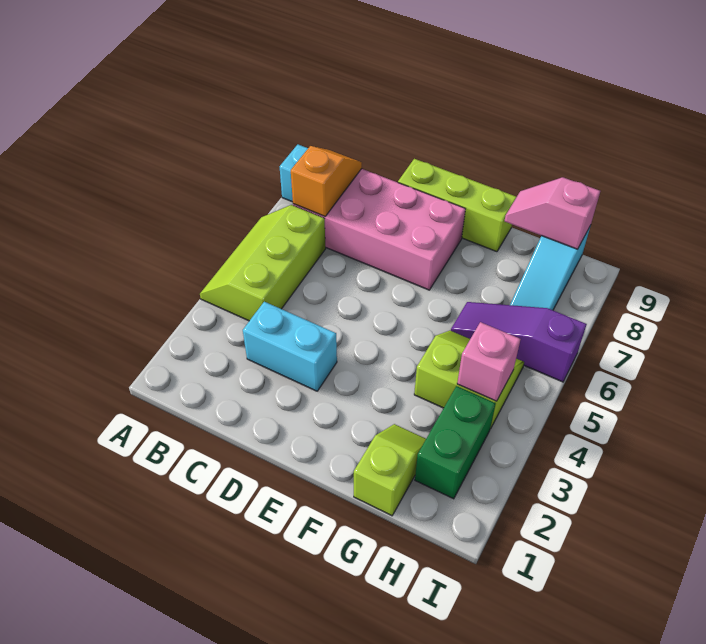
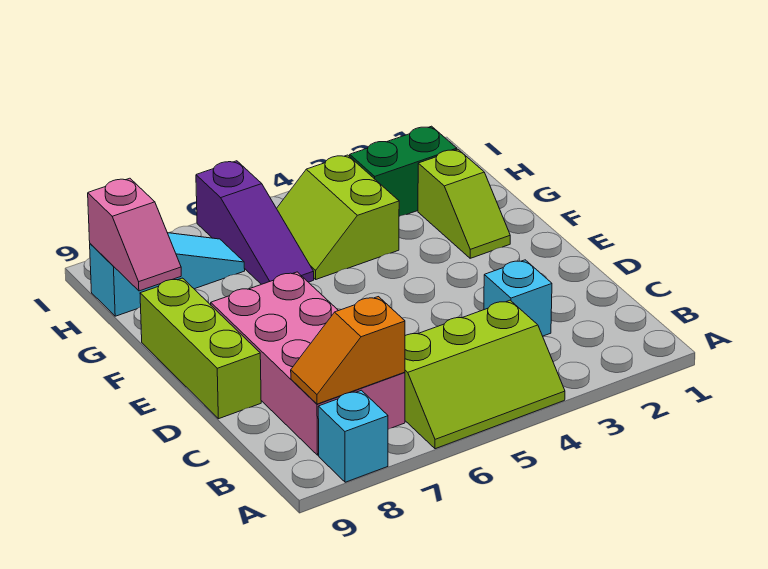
cyan 1x2 brick [243,302,337,391] -> cyan 1x1 brick [484,260,552,336]
lime 1x2 slope [354,424,426,516] -> lime 1x2 slope turned to [418,150,510,258]
pink 1x1 brick [457,322,521,401] -> none

